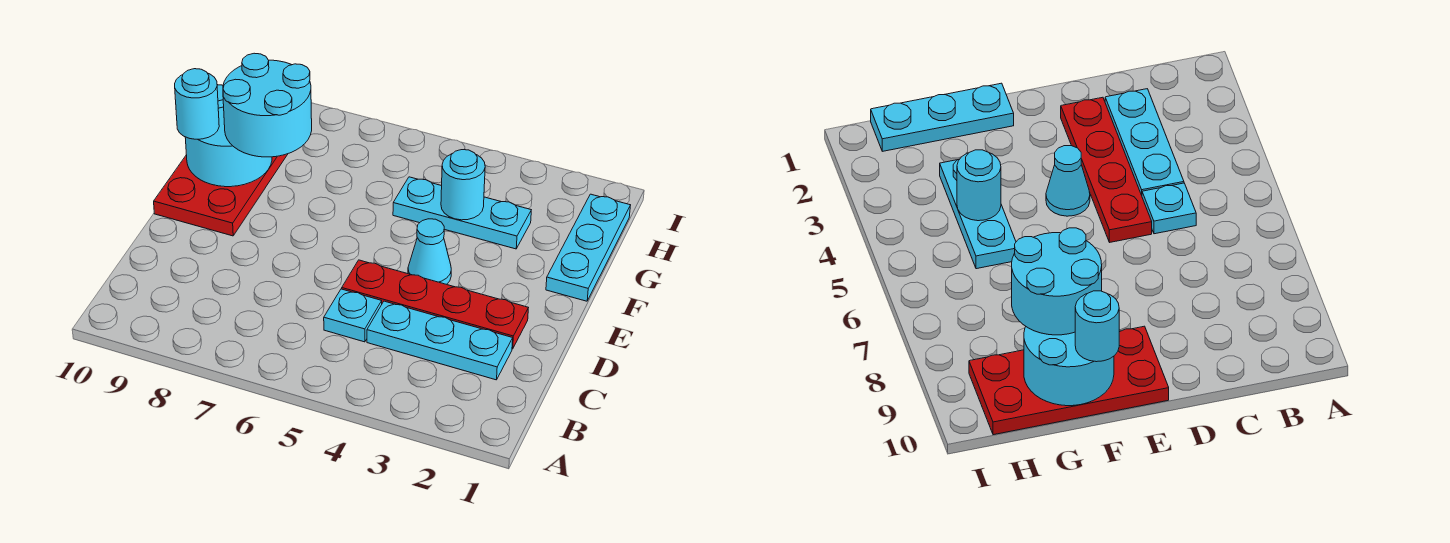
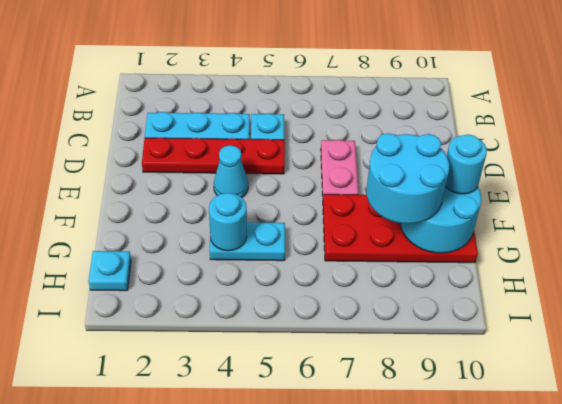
none -> pink 1x2 plate [321,140,358,196]
red 2x4 plate [154,154,288,236] -> red 2x4 plate turned to [323,194,478,263]
cyan 1x3 plate [546,194,630,301] -> cyan 1x1 plate [88,251,131,291]
cyan 1x3 plate [393,177,531,249] -> cyan 1x2 plate [210,222,285,261]

